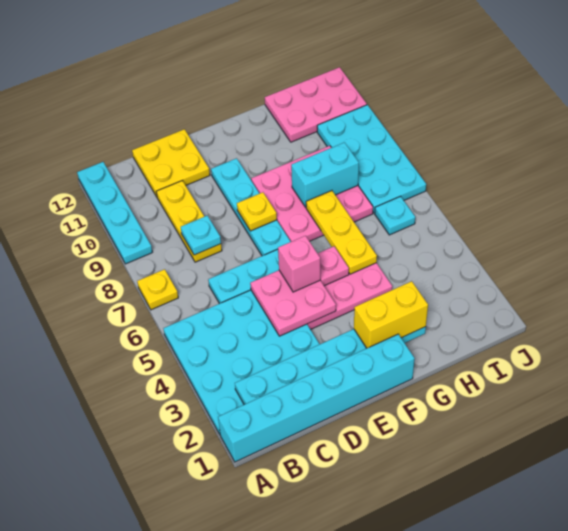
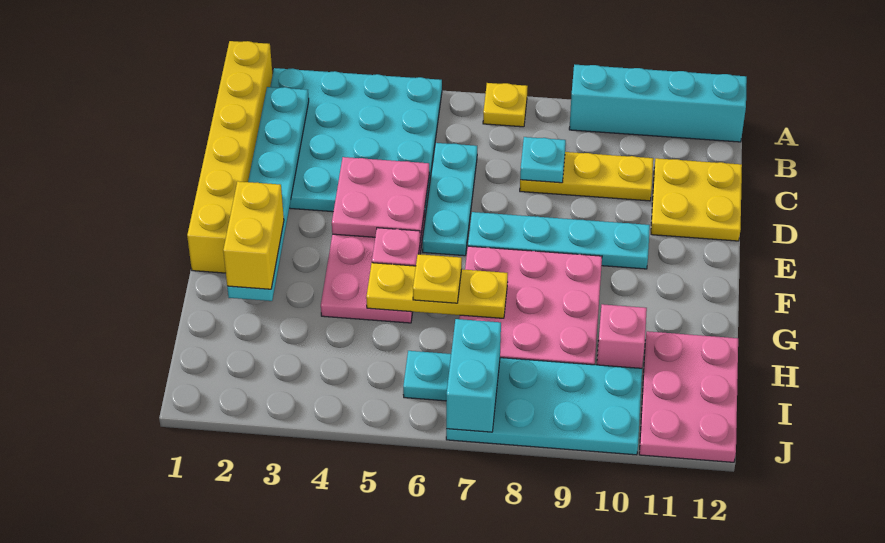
cyan 1x6 brick [218,334,415,462] -> yellow 1x6 brick [187,41,273,273]
cyan 1x4 plate [77,162,152,264] -> cyan 1x4 brick [569,65,747,142]
pink 1x1 brick [278,236,320,292] -> pink 1x1 brick moved to [597,304,647,368]
yellow 1x1 plate [237,192,277,231] -> yellow 1x1 plate moved to [413,254,462,303]
cyan 1x2 brick [291,143,359,207] -> cyan 1x2 brick moved to [446,319,501,432]

